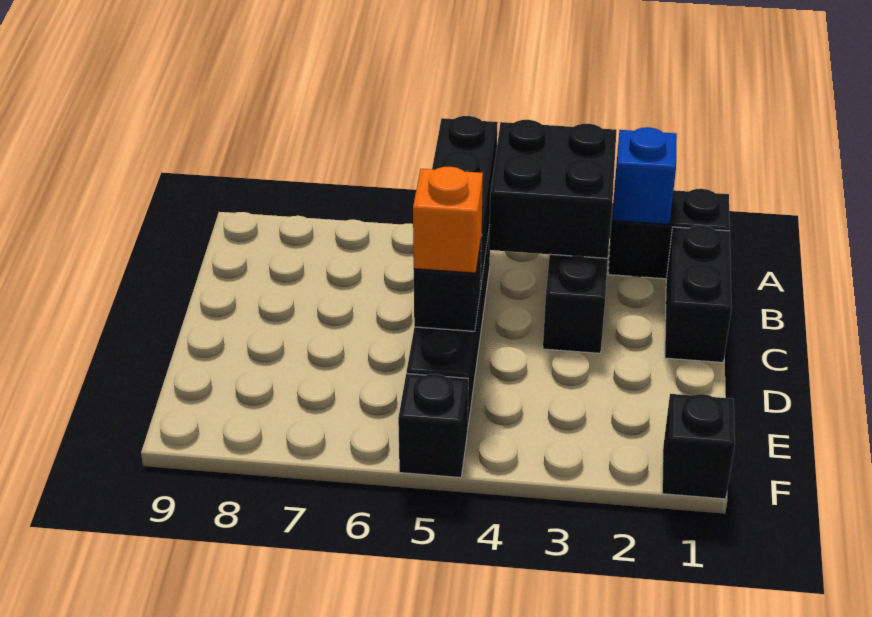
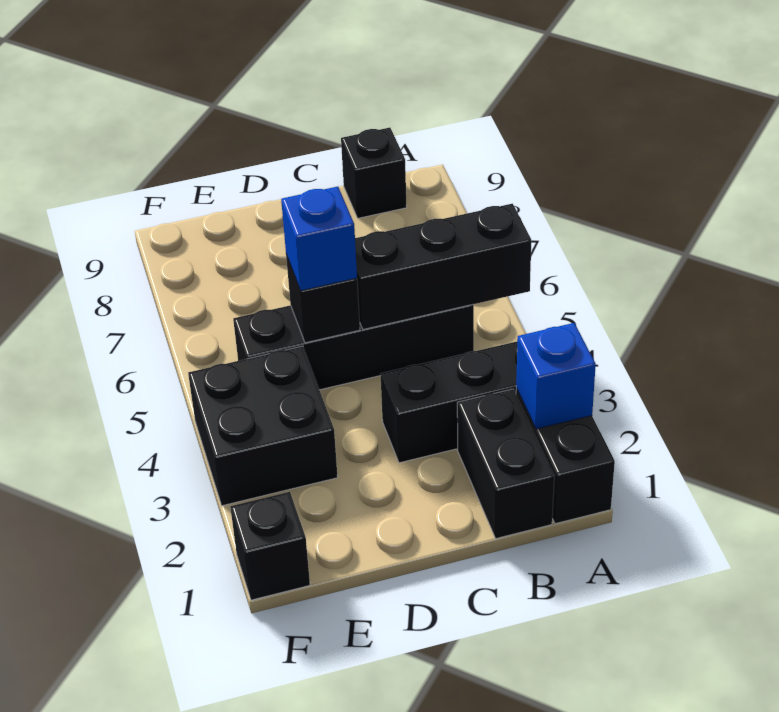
black 2x2 brick [489,120,617,258] -> black 2x2 brick moved to [188,346,338,506]
black 1x2 brick [665,226,732,363] -> black 1x2 brick turned to [457,389,554,539]
orange 1x1 brick [413,167,483,273] -> blue 1x1 brick [281,187,357,291]
black 1x1 brick [398,374,468,478] -> black 1x1 brick moved to [341,128,407,218]

